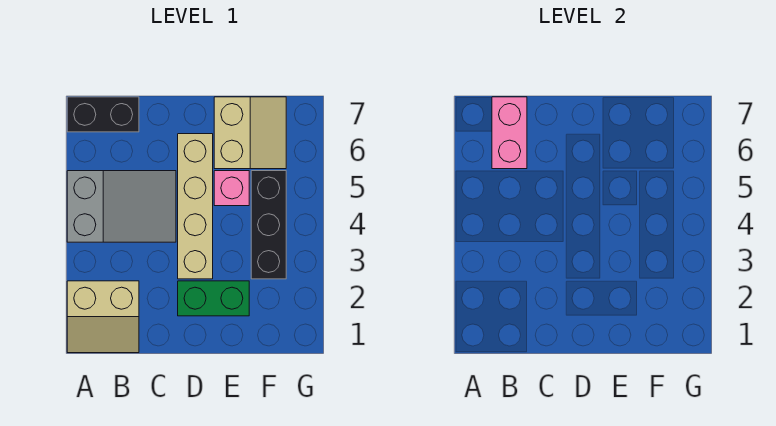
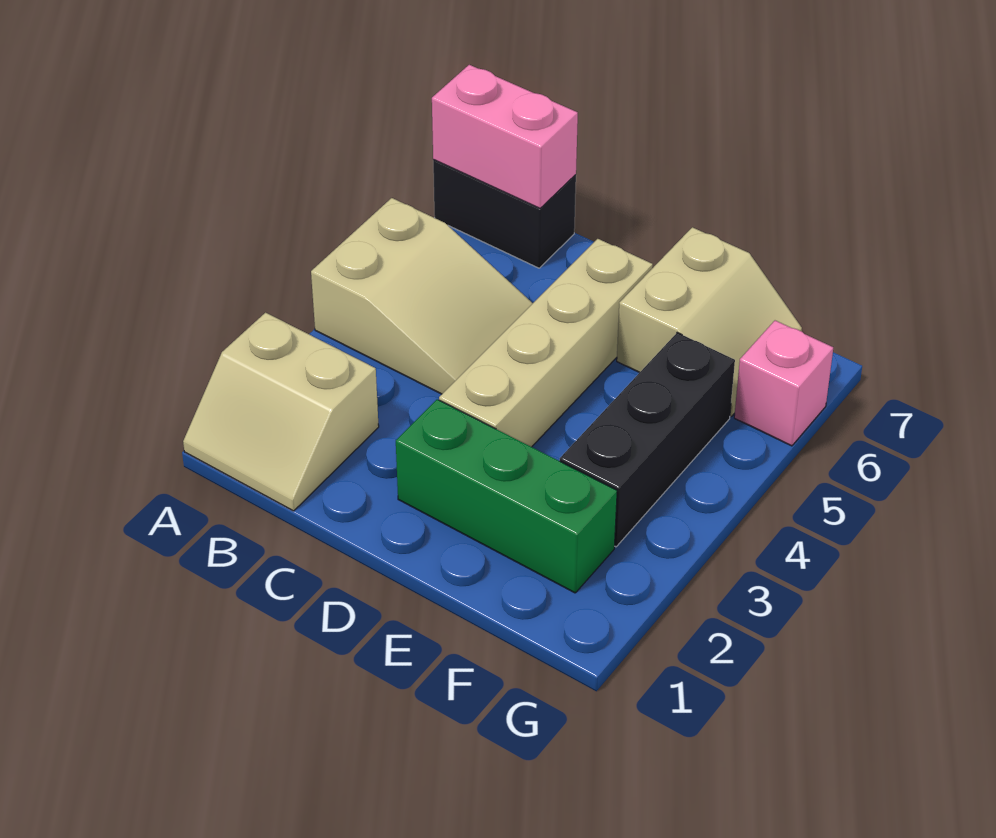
grey 2x3 slope [67,171,176,242] -> tan 2x3 slope [311,198,533,394]
pink 1x2 brick [492,97,527,169] -> pink 1x2 brick turned to [432,65,578,208]
green 1x2 brick [178,281,249,316] -> green 1x3 brick [396,399,617,593]
pink 1x1 brick [214,171,249,206] -> pink 1x1 brick moved to [734,321,833,446]

